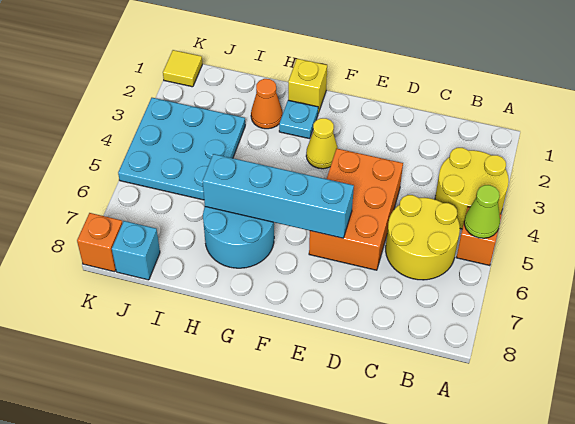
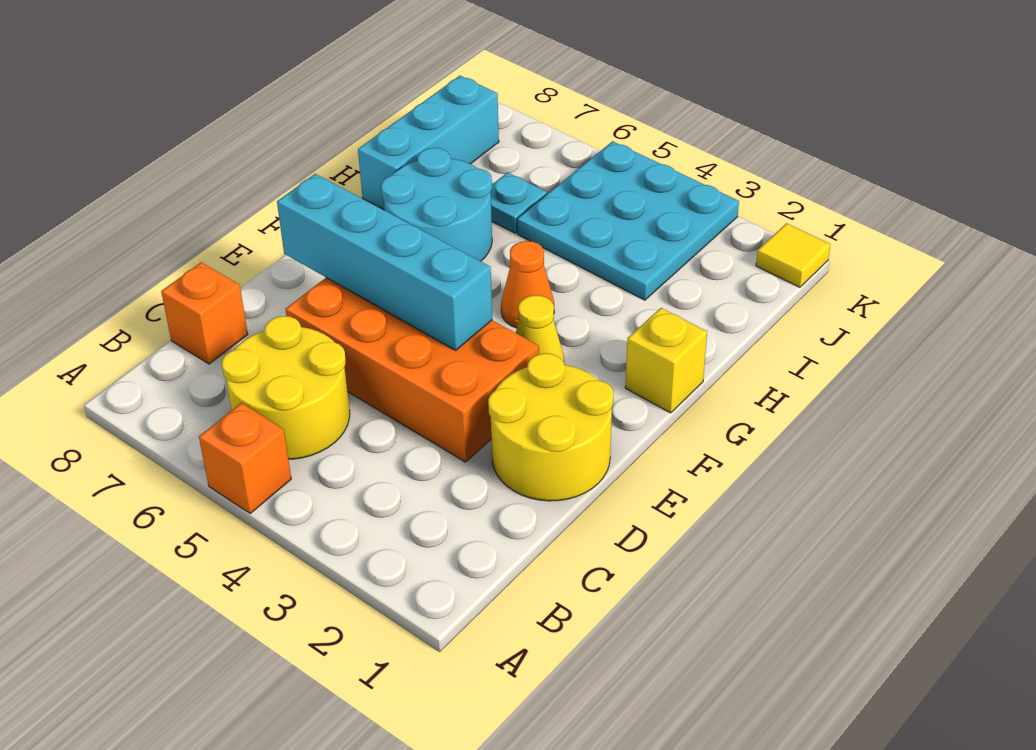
yellow 2x2 round brick [435,148,509,229] -> yellow 2x2 round brick moved to [488,353,613,501]
lime 1x1 cone [464,185,500,238] -> none
orange 2x3 brick [309,149,403,270] -> orange 2x4 brick [286,278,539,462]
cyan 1x4 brick [202,154,354,238] -> cyan 1x4 brick turned to [277,174,492,350]
cyan 1x1 plate [279,100,318,139] -> cyan 1x1 plate moved to [491,172,547,233]
orange 1x1 cone [251,79,283,129] -> orange 1x1 cone moved to [501,241,554,328]
cyan 1x1 brick [112,221,160,280] -> cyan 1x3 brick [358,76,499,210]
orange 1x1 brick [77,213,122,272] -> orange 1x1 brick moved to [161,262,248,364]

